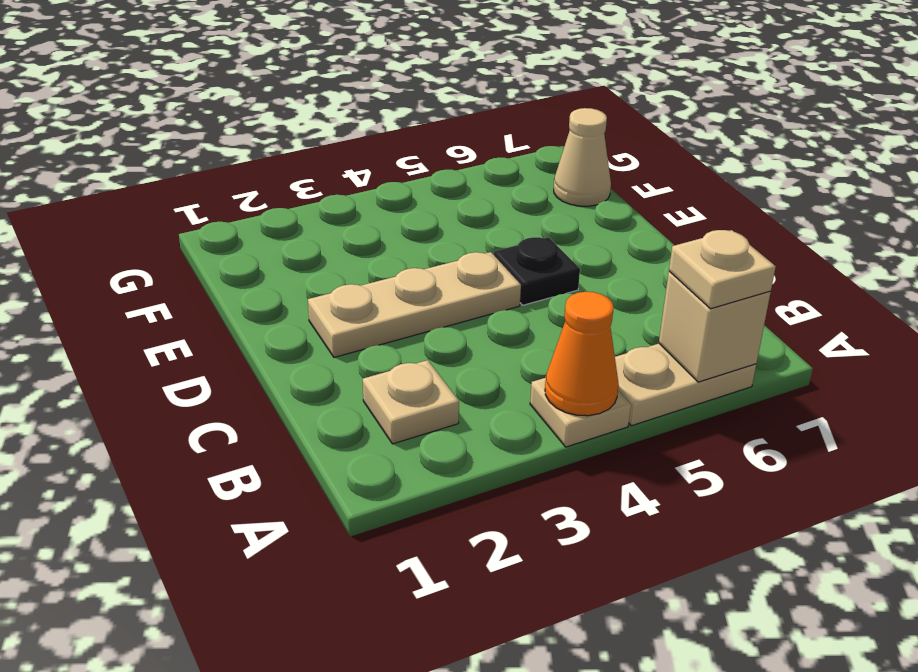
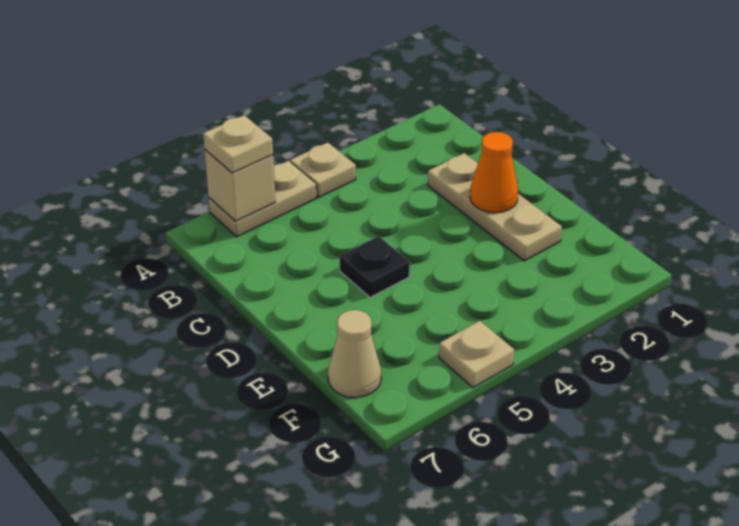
orange 1x1 cone [545,292,619,416] -> orange 1x1 cone moved to [470,132,518,213]
tan 1x1 plate [363,360,459,444] -> tan 1x1 plate moved to [439,321,514,388]
tan 1x3 plate [308,252,521,357] -> tan 1x3 plate turned to [428,153,562,261]

